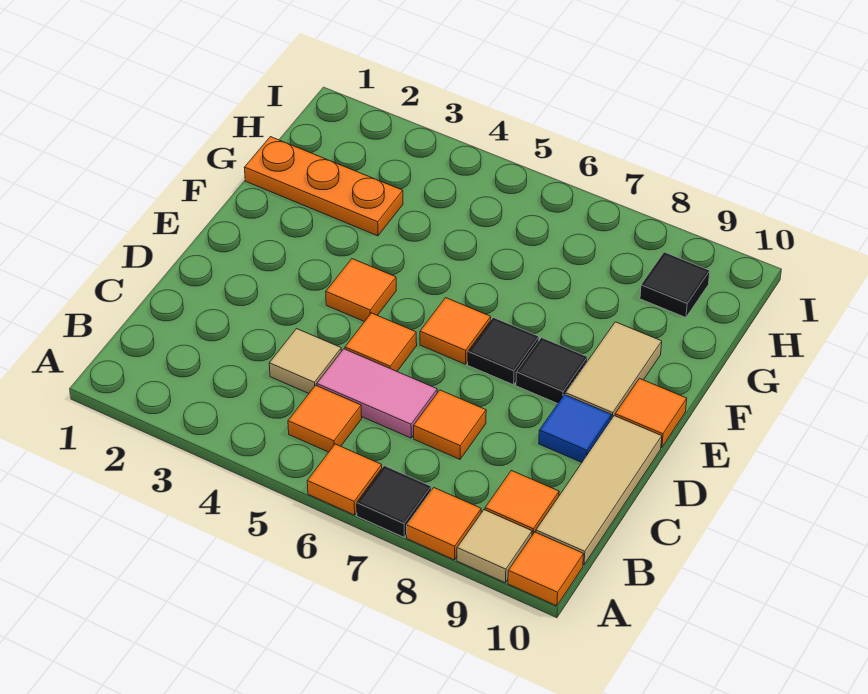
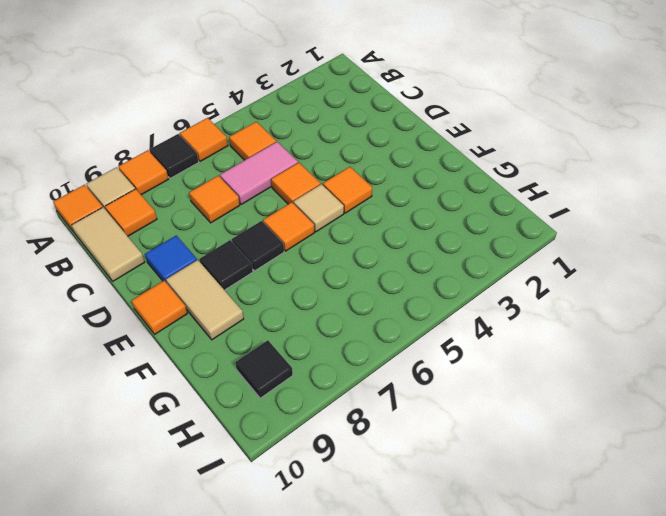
tan 1x3 tile [536,416,662,565] -> tan 1x2 tile [72,207,145,281]
tan 1x1 tile [269,329,341,393] -> tan 1x1 tile moved to [293,184,344,232]
orange 1x3 plate [244,137,403,236] -> none

